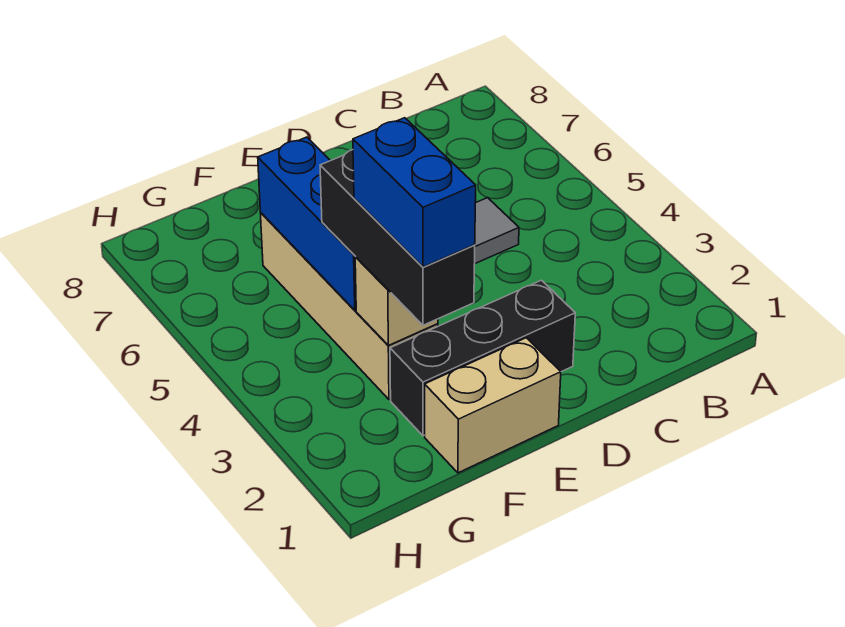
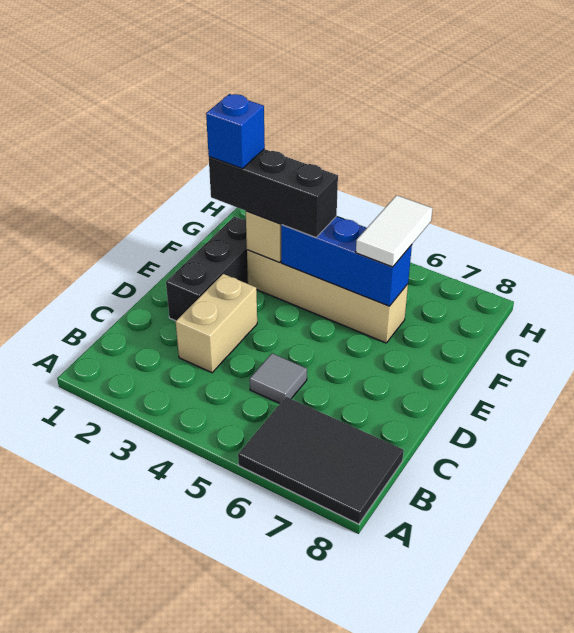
none -> black 2x3 tile [238,397,404,524]
tan 1x2 brick [425,338,561,473] -> tan 1x2 brick moved to [176,274,257,373]
blue 1x2 brick [353,118,476,267] -> blue 1x1 brick [206,94,265,169]
none -> white 1x2 tile [356,195,433,267]

